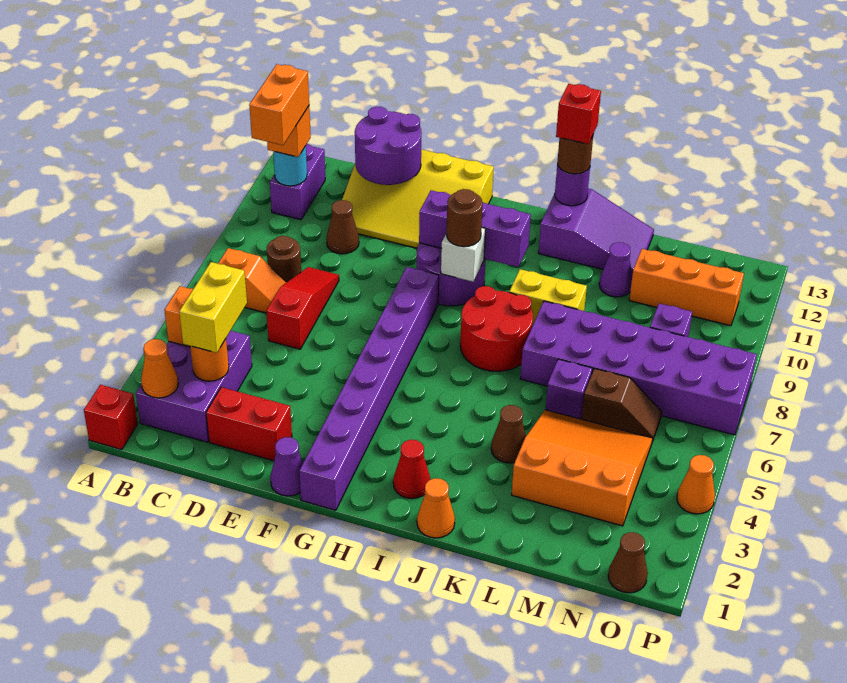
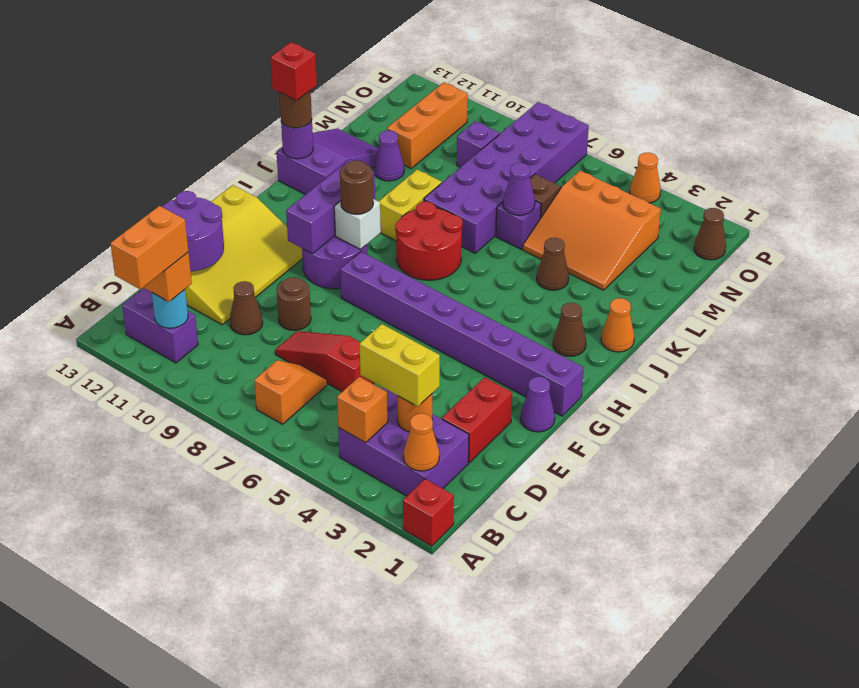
orange 1x2 brick [249,64,309,145] -> orange 1x2 brick turned to [110,206,188,290]
brown 1x1 round brick [267,236,301,282] -> brown 1x1 round brick moved to [277,277,311,330]
red 1x1 cone [393,440,430,499] -> brown 1x1 cone [553,303,586,356]
orange 3x3 slope [512,410,653,526] -> orange 3x3 slope turned to [523,171,661,290]
none -> purple 1x1 cone [503,163,535,215]

